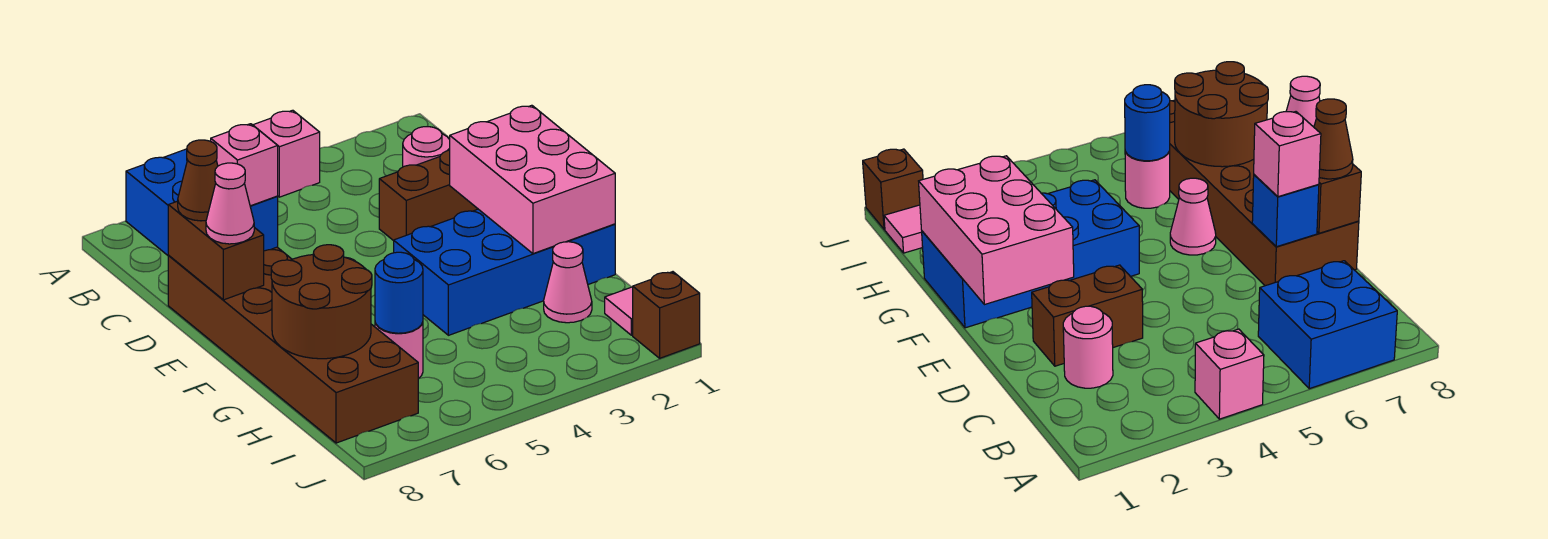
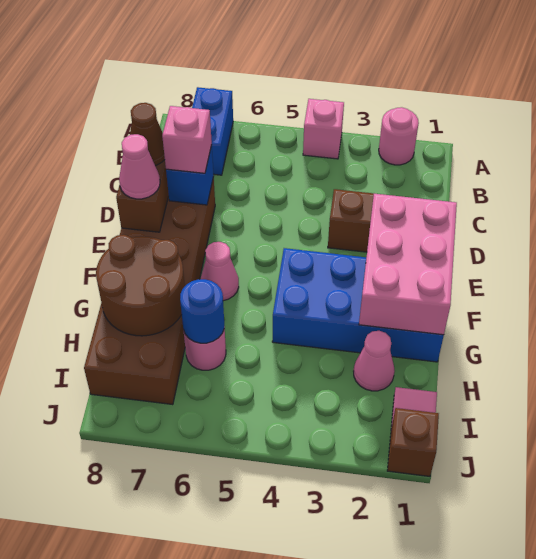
blue 2x2 brick [126,149,187,256] -> blue 1x2 brick [192,87,233,175]
pink 1x1 round brick [403,127,450,167] -> pink 1x1 round brick moved to [379,107,419,165]

